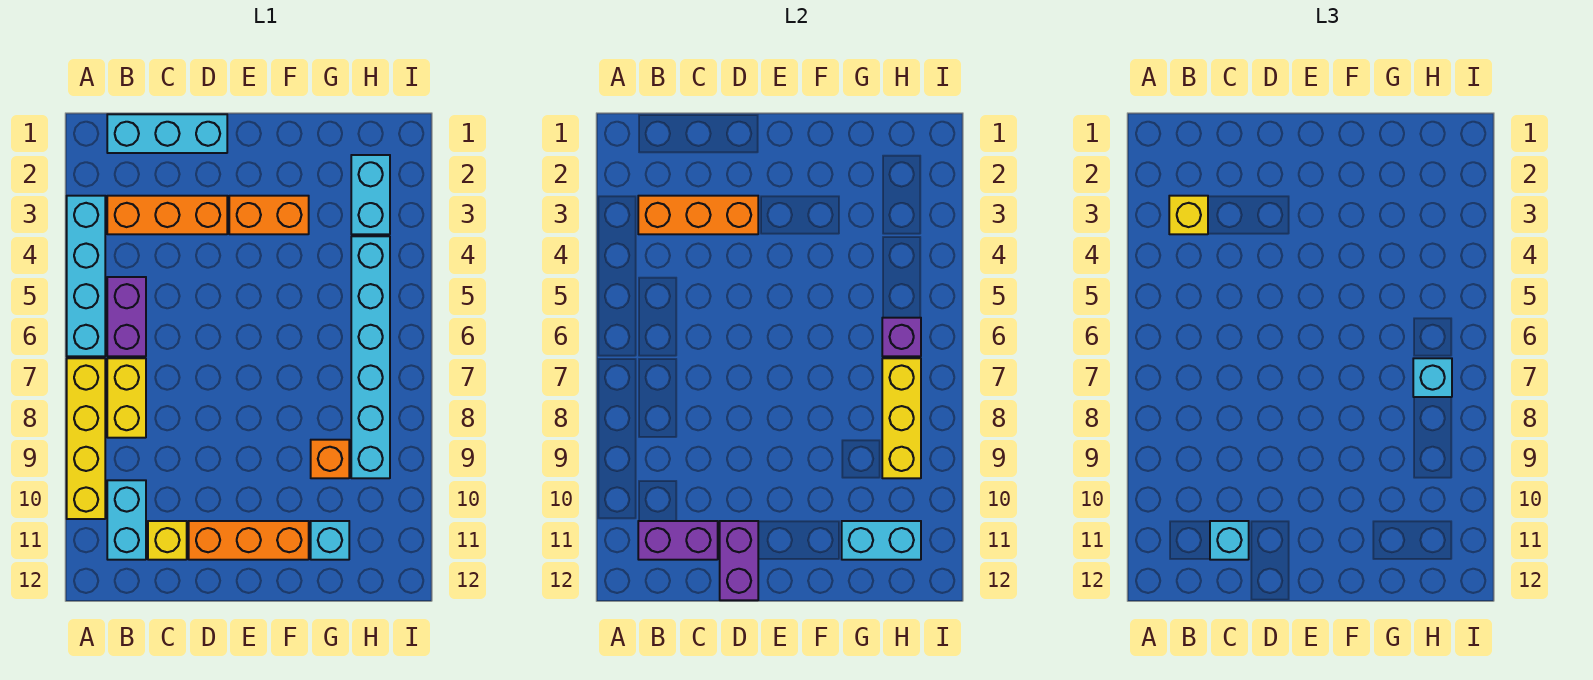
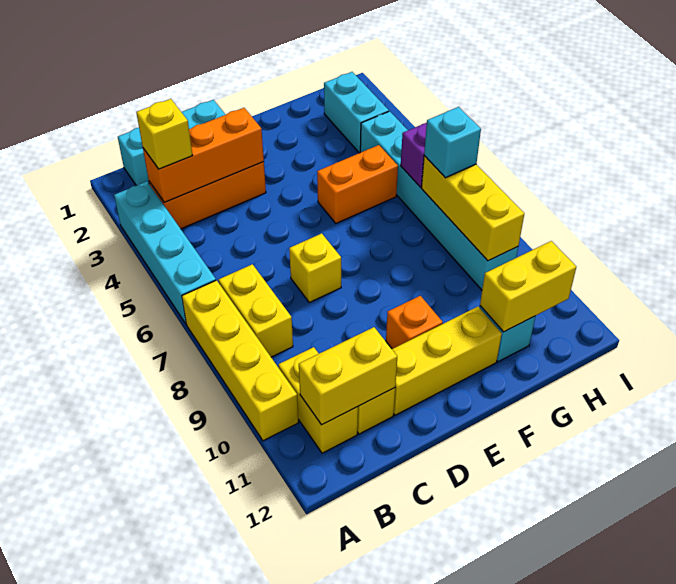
purple 1x2 brick [107,277,146,356] -> none
cyan 1x2 brick [107,480,146,560] -> yellow 1x2 brick [278,347,358,453]
purple 1x2 brick [638,521,718,560] -> yellow 1x2 brick [299,327,397,425]
cyan 1x1 brick [1210,521,1249,560] -> none
none -> yellow 1x1 brick [289,233,341,302]
orange 1x3 brick [189,521,309,560] -> yellow 1x3 brick [392,307,502,415]
purple 1x2 brick [720,521,758,600] -> none
orange 1x2 brick [229,196,309,234] -> orange 1x2 brick moved to [317,145,398,223]
orange 1x1 brick [311,440,349,478] -> orange 1x1 brick moved to [386,296,443,349]
cyan 1x2 brick [842,521,921,560] -> yellow 1x2 brick [480,241,576,332]

